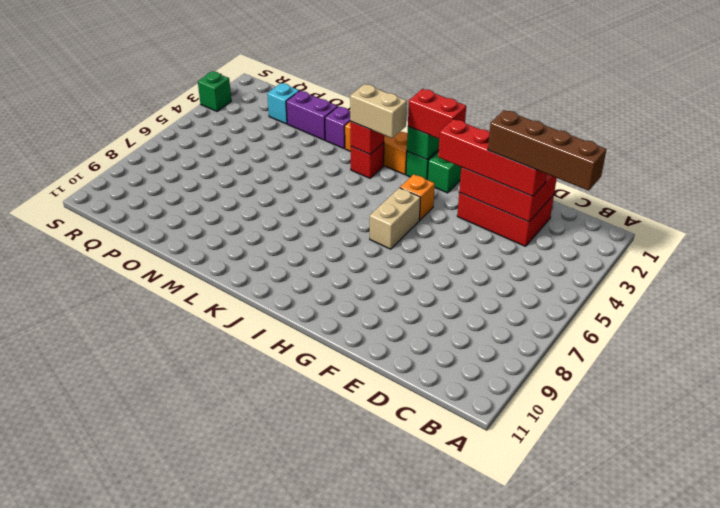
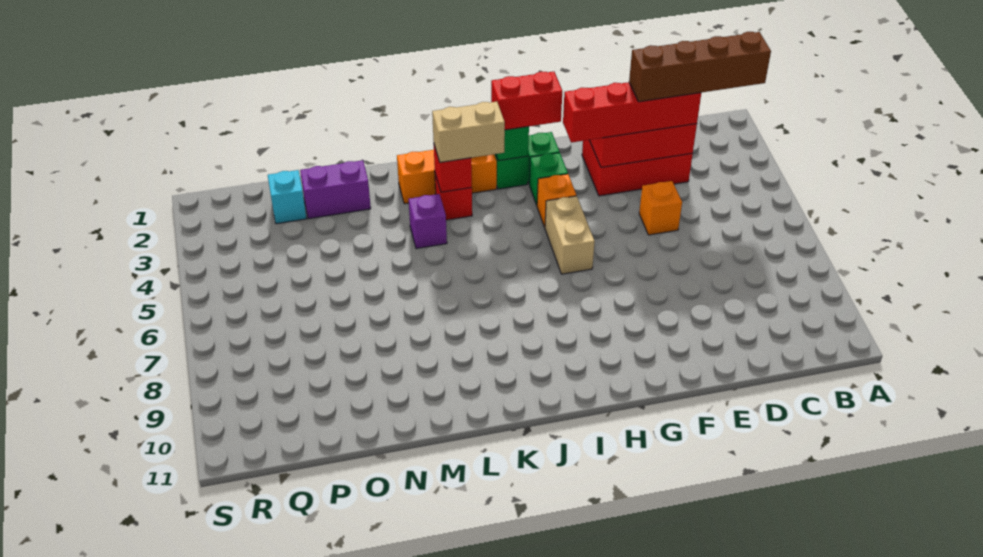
none -> orange 1x1 brick [639,181,682,235]
purple 1x1 brick [325,106,350,148] -> purple 1x1 brick moved to [409,194,447,249]
green 1x1 brick [198,71,231,111] -> green 1x1 brick moved to [529,153,568,205]

